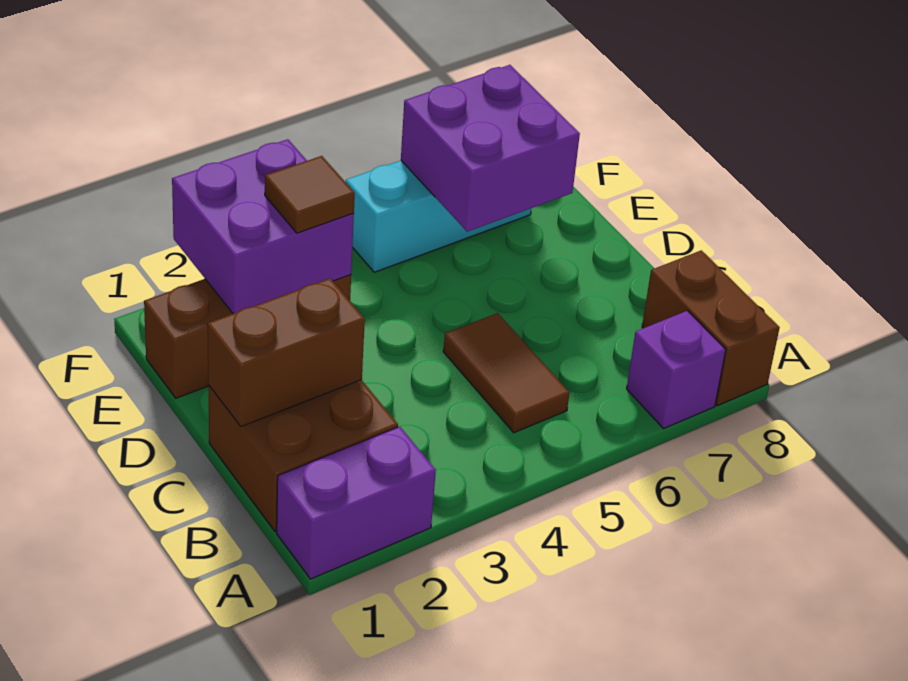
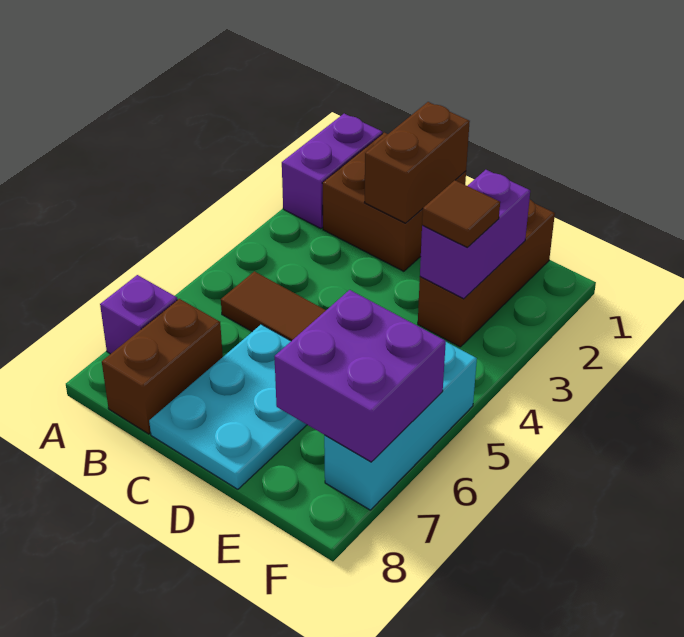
brown 1x2 brick [642,250,780,406] -> brown 1x2 brick turned to [102,299,223,434]
none -> cyan 2x3 plate [149,324,307,489]
purple 2x2 brick [172,139,354,314] -> purple 1x2 brick [420,170,530,299]

